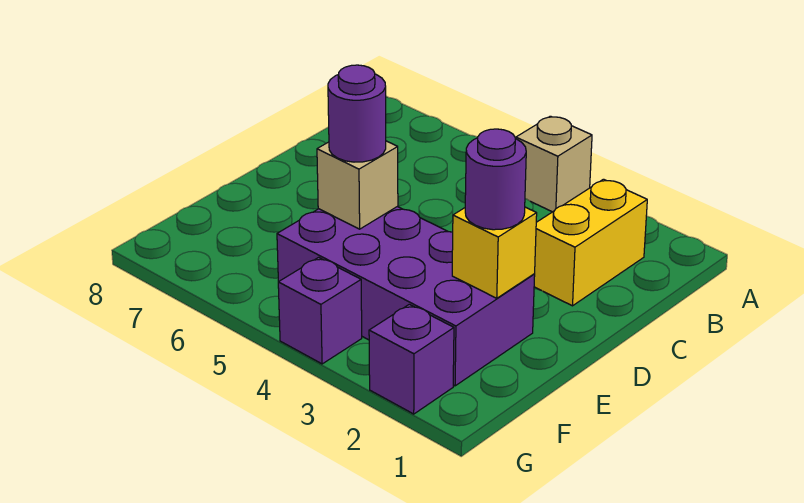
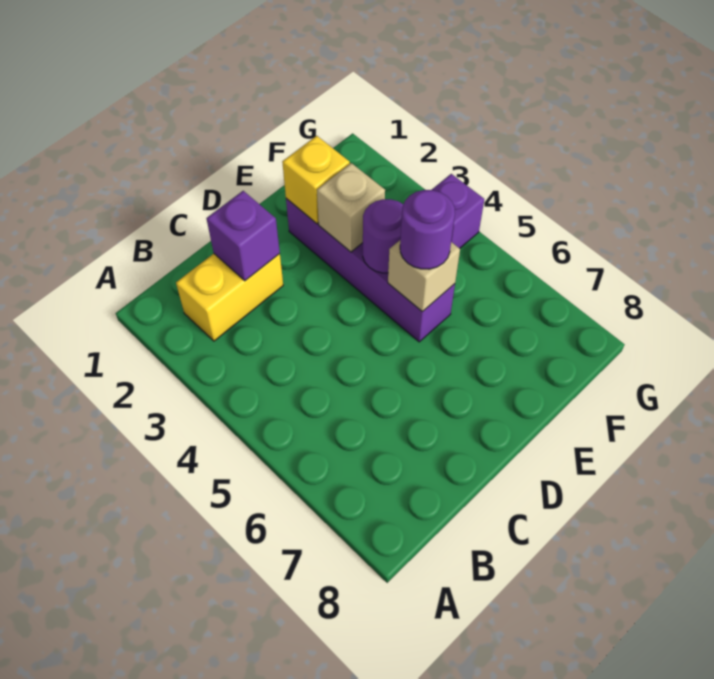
tan 1x1 brick [516,116,592,212] -> tan 1x1 brick moved to [317,163,385,252]
purple 2x4 brick [277,206,535,386] -> purple 1x4 brick [286,198,455,342]
purple 1x1 round brick [465,129,526,230] -> purple 1x1 round brick moved to [363,199,403,273]
purple 1x1 brick [369,304,454,414] -> purple 1x1 brick moved to [207,191,280,281]

